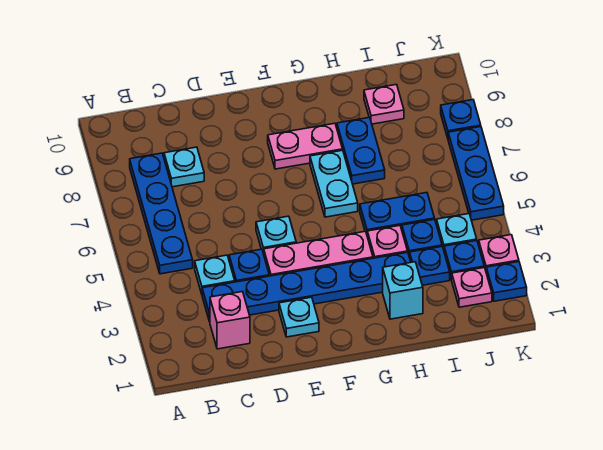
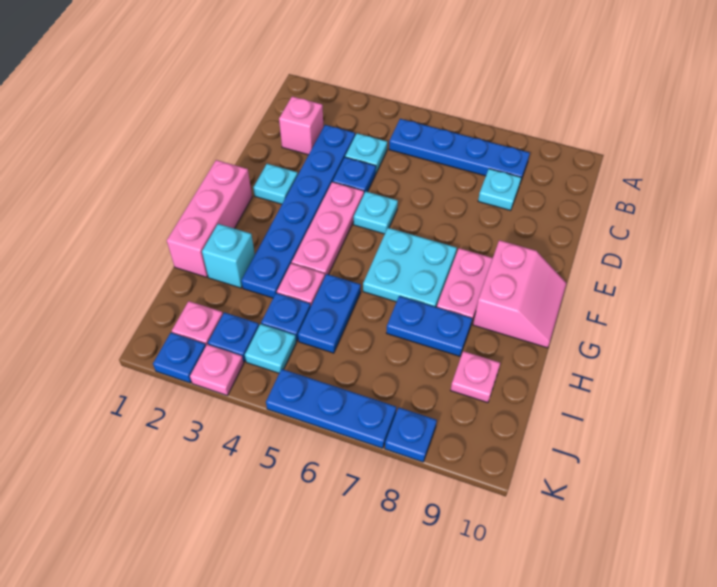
none -> pink 1x3 brick [167,160,252,277]
none -> pink 2x2 slope [473,240,566,348]
cyan 1x2 plate [310,150,358,217] -> cyan 2x2 plate [363,228,457,307]
blue 1x1 plate [410,247,450,285] -> none

